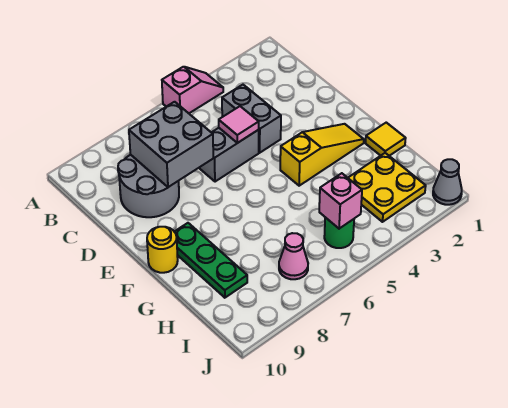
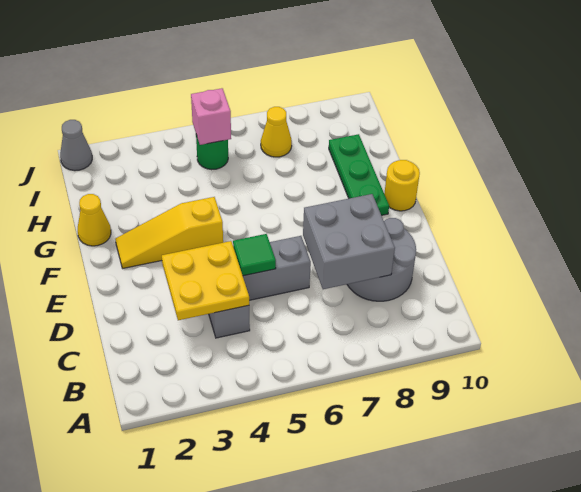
pink 1x2 slope [162,67,223,113] -> none
pink 1x1 tile [219,106,259,143] -> green 1x1 tile [233,234,276,276]
yellow 1x1 tile [366,123,406,156] -> yellow 1x1 cone [78,194,111,246]
yellow 2x2 plate [348,153,426,222] -> yellow 2x2 plate moved to [162,241,249,320]
pink 1x1 cone [279,233,308,279] -> yellow 1x1 cone [261,107,292,157]

